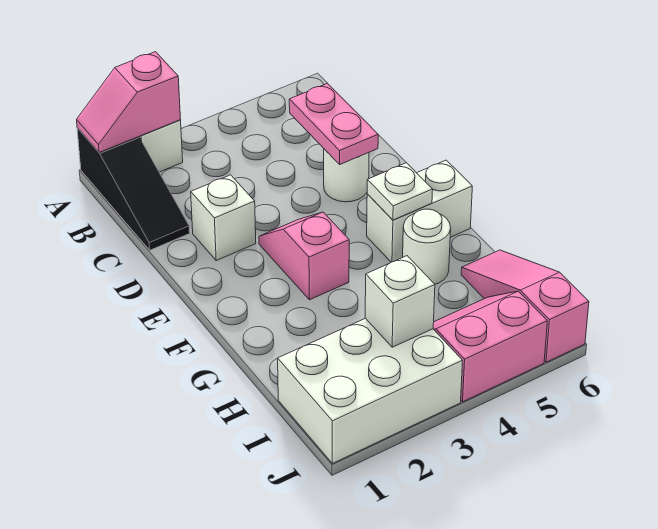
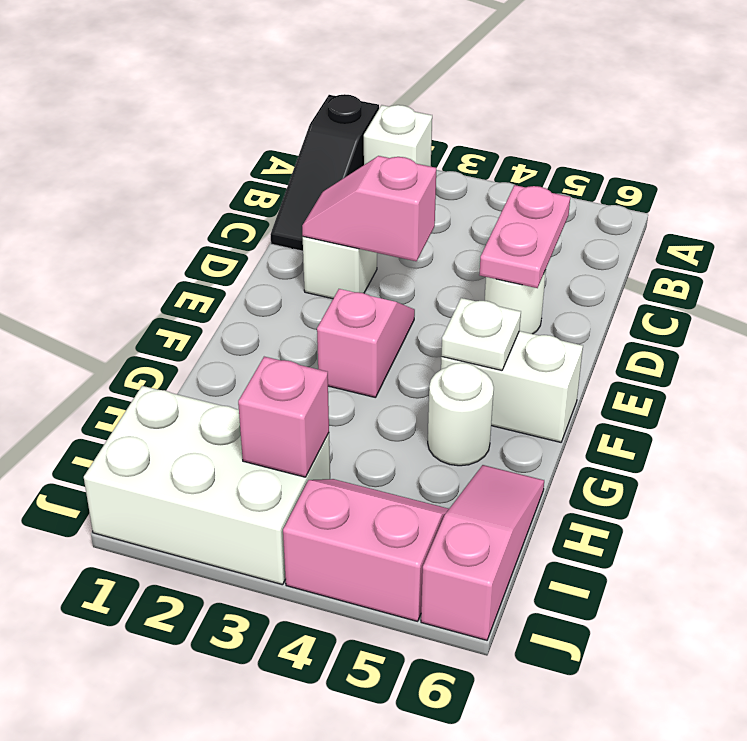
pink 1x2 slope [77,52,181,152] -> pink 1x2 slope moved to [302,156,436,261]
white 1x1 brick [365,256,435,347] -> pink 1x1 brick [238,357,329,477]

